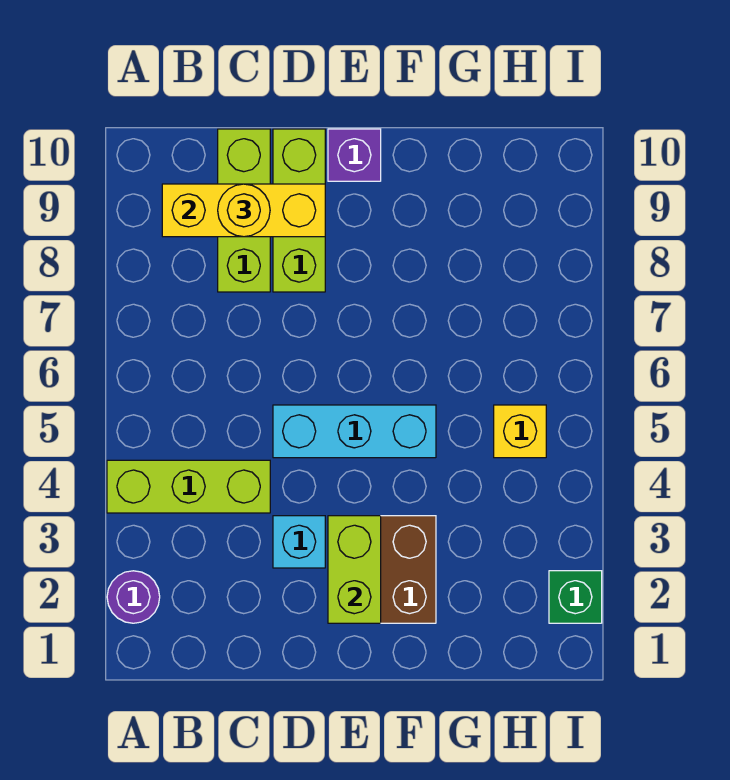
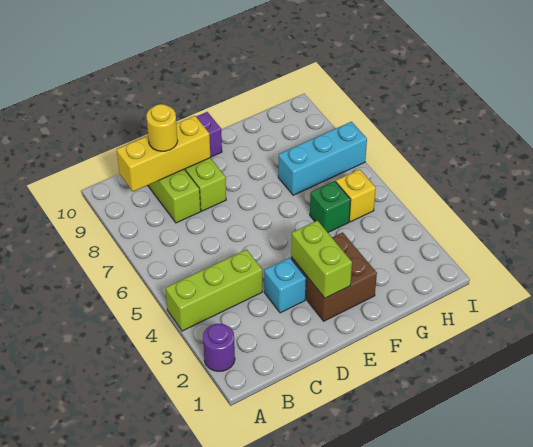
cyan 1x3 brick [273,405,436,458] -> cyan 1x3 brick moved to [278,122,367,195]
green 1x1 brick [549,571,602,623] -> green 1x1 brick moved to [310,181,351,232]

